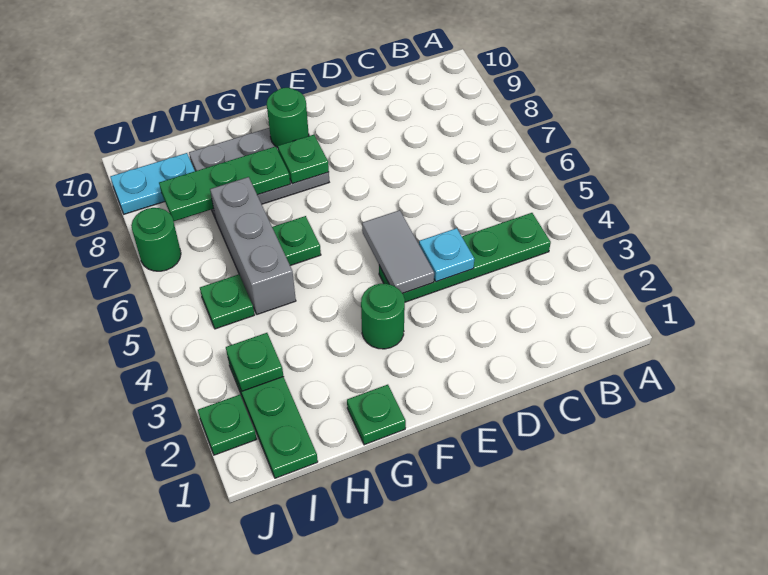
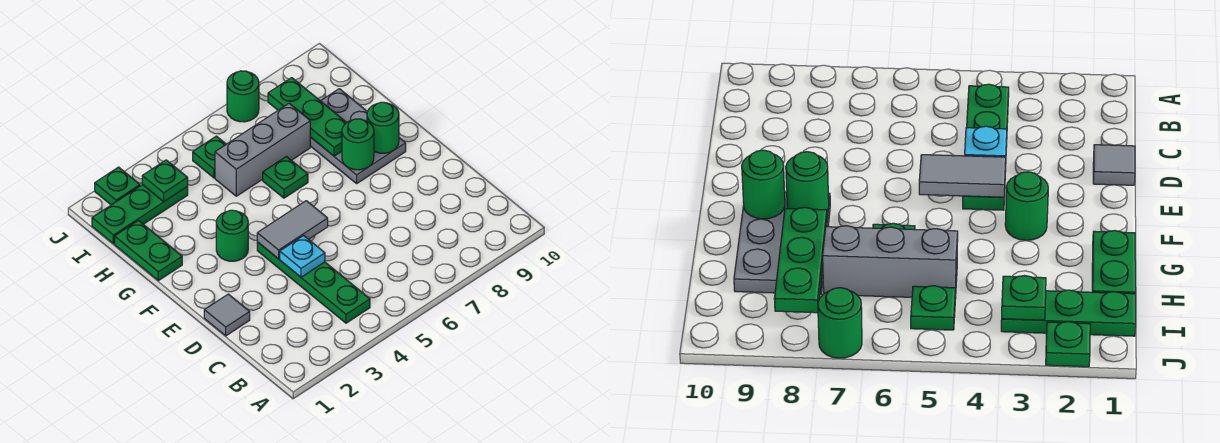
none -> grey 1x1 tile [204,294,250,336]
green 1x1 plate [278,135,329,184] -> green 1x1 round brick [342,119,374,170]
green 1x1 plate [347,385,406,445] -> green 1x2 plate [115,221,182,281]
cyan 1x2 plate [110,153,195,214] -> none

